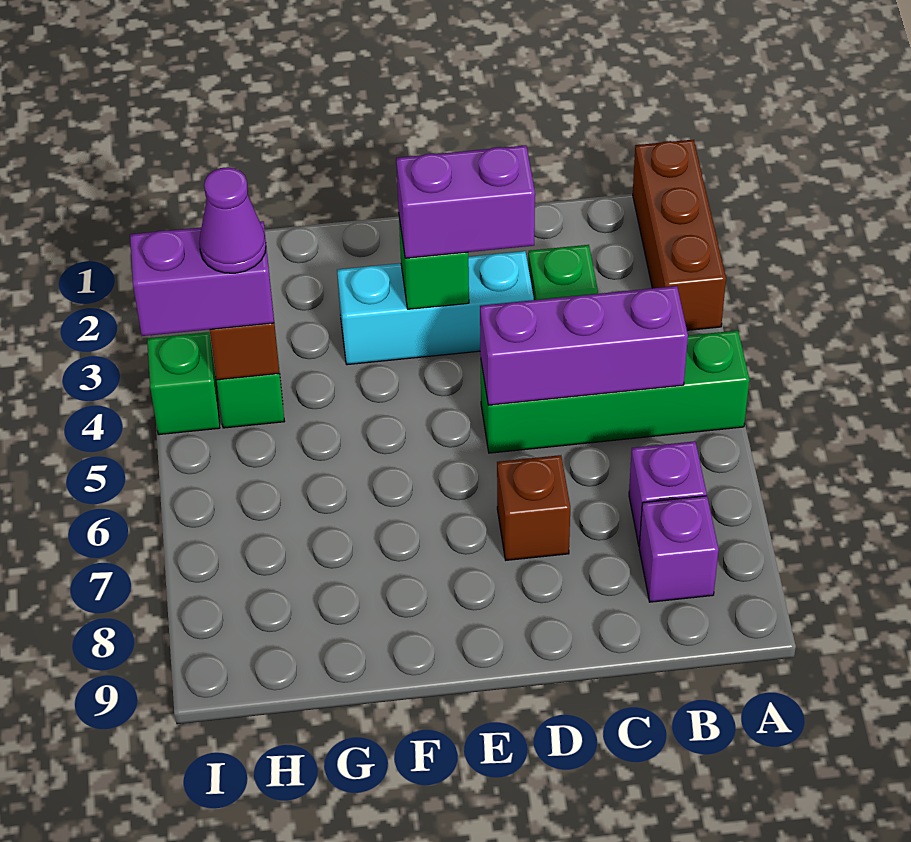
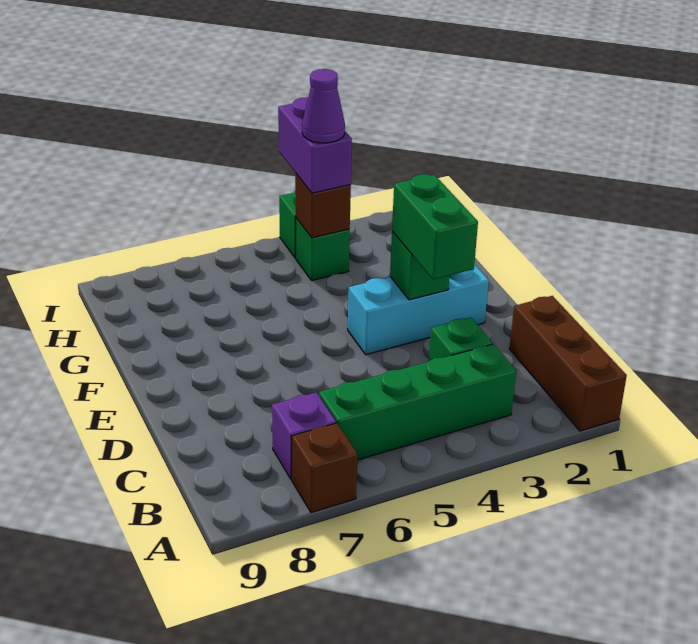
brown 1x3 brick [633,140,726,330] -> brown 1x3 brick turned to [509,296,627,431]
green 1x4 brick [481,330,749,453] -> green 1x4 brick turned to [319,344,516,460]
purple 1x3 brick [480,286,688,405] -> none
purple 1x1 brick [639,496,719,602] -> none
cyan 1x3 brick [337,251,534,365] -> cyan 1x3 brick turned to [348,264,489,355]
purple 1x2 brick [396,145,535,258] -> green 1x2 brick [392,174,478,280]
brown 1x1 brick [497,455,570,560] -> brown 1x1 brick moved to [292,423,357,513]

